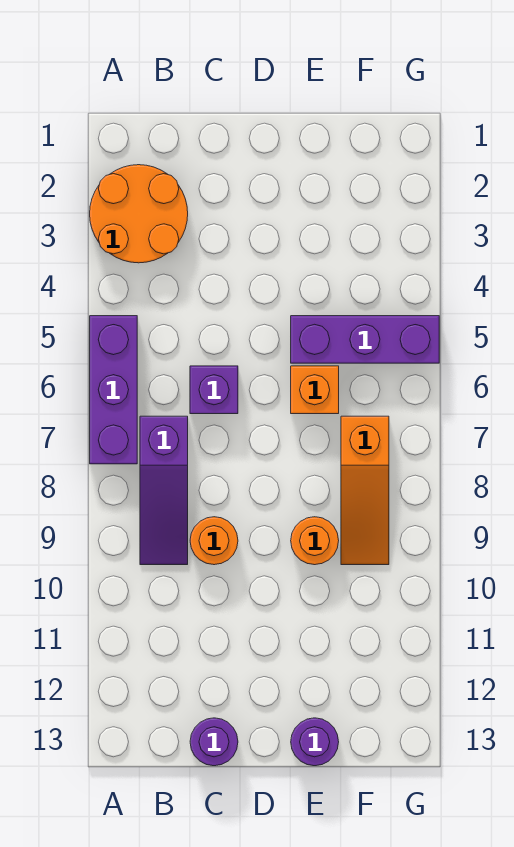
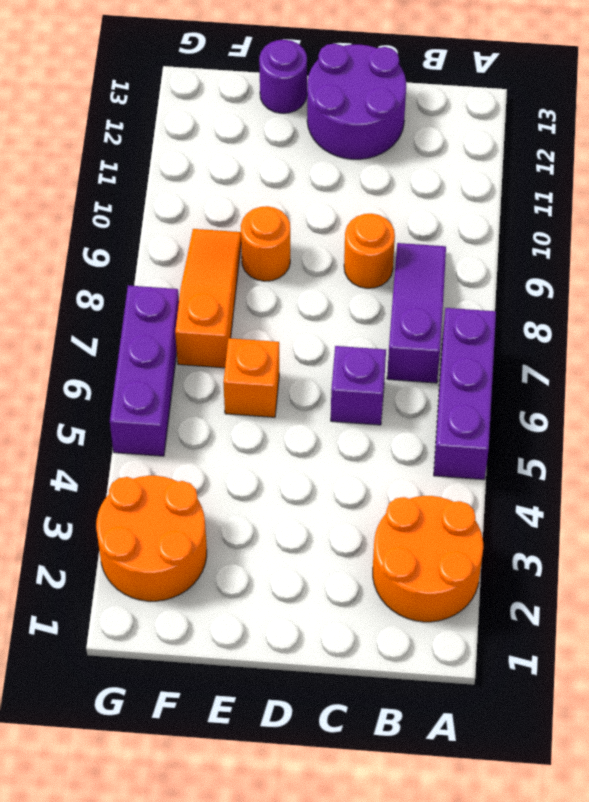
purple 1x1 round brick [190,718,238,766] -> purple 2x2 round brick [307,44,406,159]
purple 1x3 brick [291,316,439,363] -> purple 1x3 brick turned to [110,286,179,456]
none -> orange 2x2 round brick [96,476,207,601]

